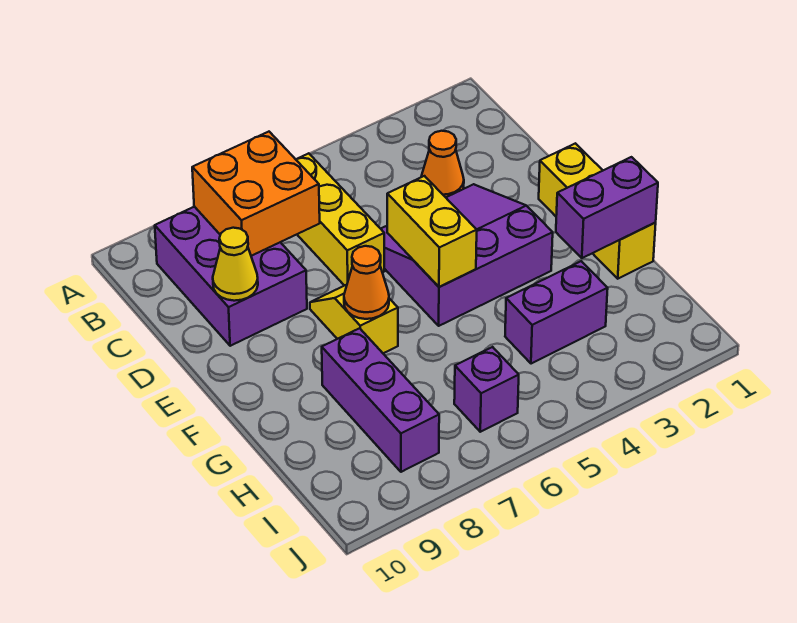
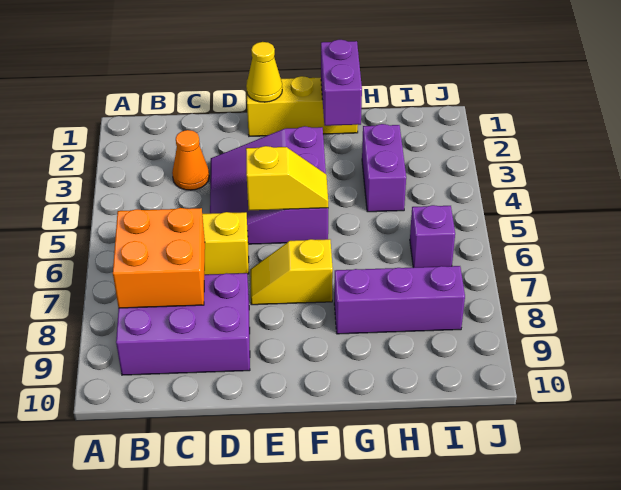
yellow 1x1 cone [213,228,258,301] -> yellow 1x1 cone moved to [246,42,282,102]
yellow 1x2 brick [387,176,477,287] -> yellow 1x2 slope [246,146,328,210]
orange 1x1 cone [344,246,389,319] -> none

